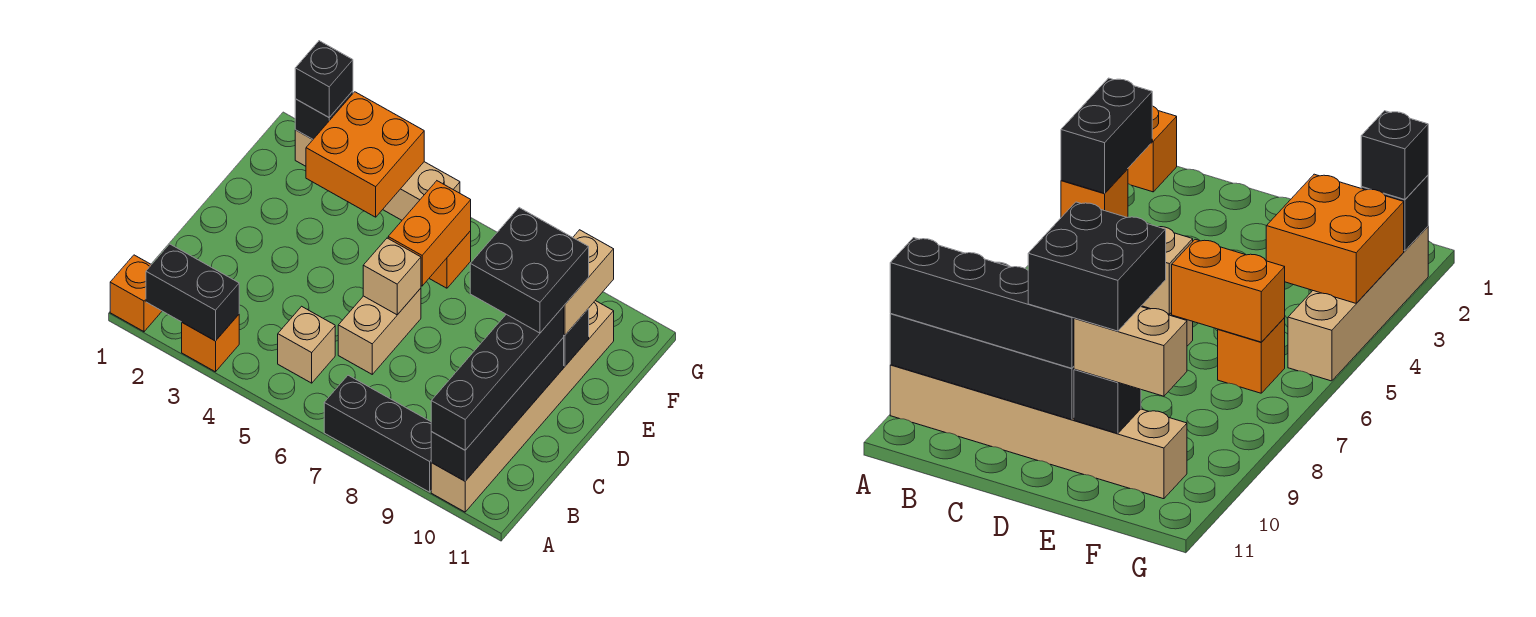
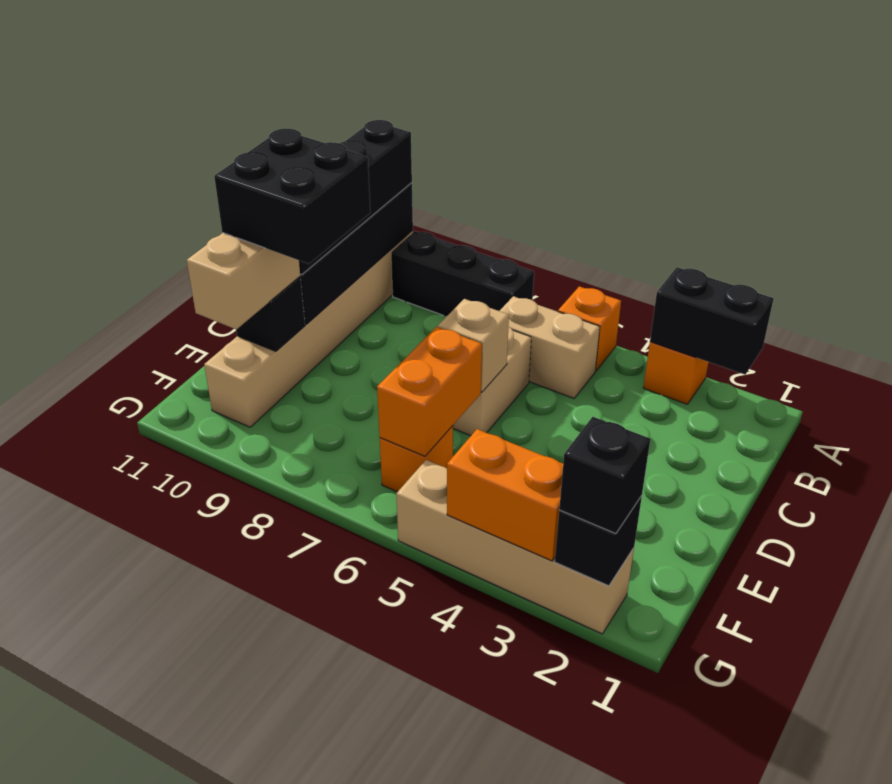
orange 1x1 brick [110,255,162,332] -> orange 1x1 brick moved to [558,286,621,371]
tan 1x1 brick [278,306,335,383] -> tan 1x2 brick [500,296,600,398]
orange 2x2 brick [306,92,424,217] -> orange 1x2 brick [447,429,563,561]

